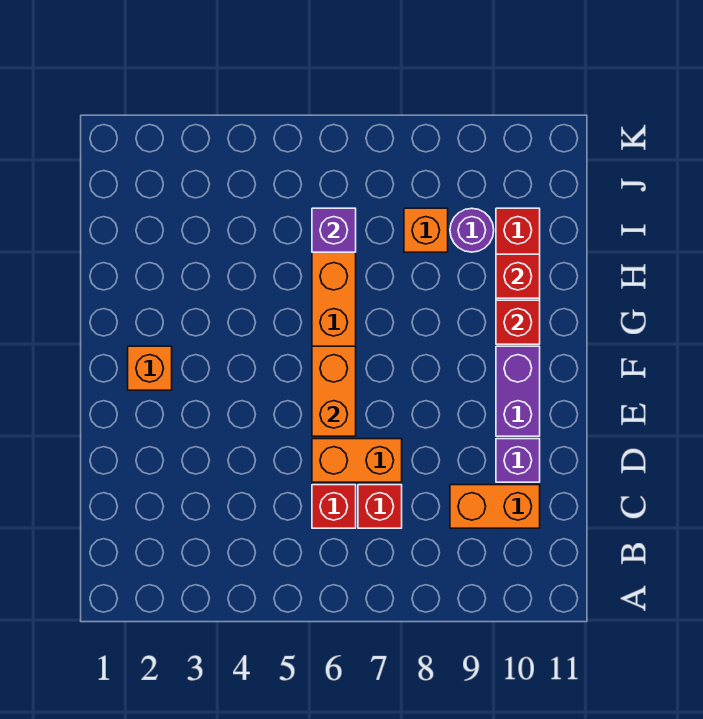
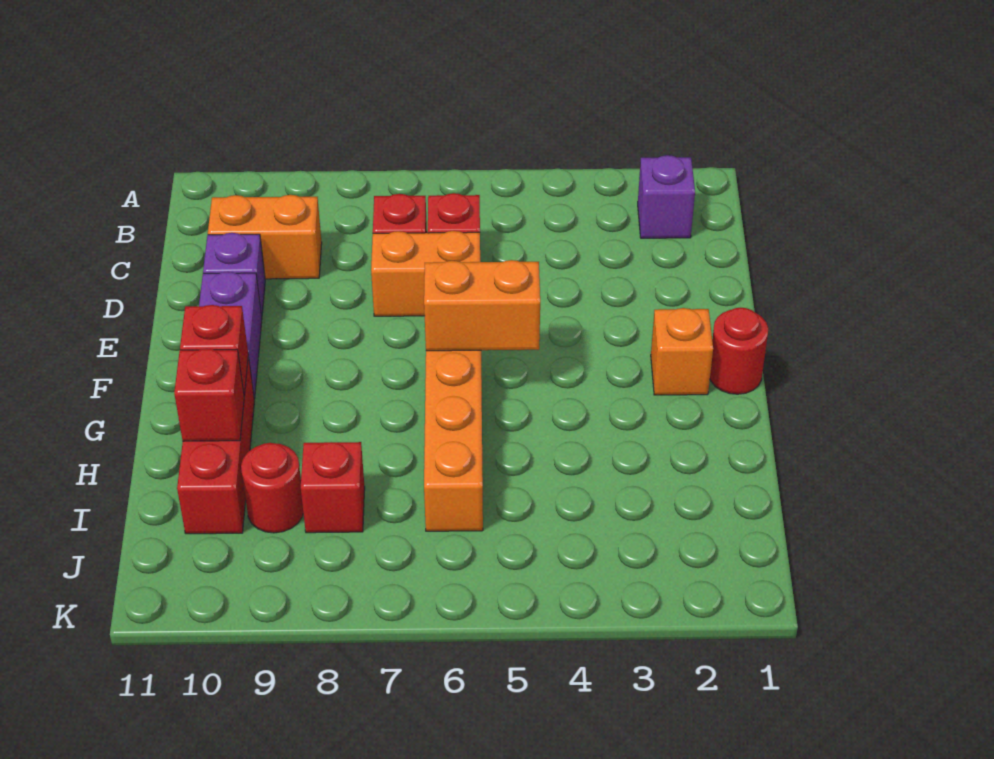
orange 1x2 brick [312,346,356,436] -> orange 1x2 brick turned to [424,260,540,351]
none -> red 1x1 round brick [710,308,768,394]
purple 1x1 brick [312,208,356,252] -> purple 1x1 brick moved to [638,155,695,238]
orange 1x1 brick [404,208,448,252] -> red 1x1 brick [301,442,365,533]
purple 1x1 round brick [450,208,494,252] -> red 1x1 round brick [241,443,303,533]

